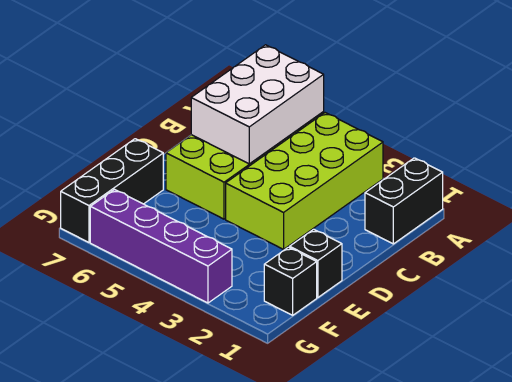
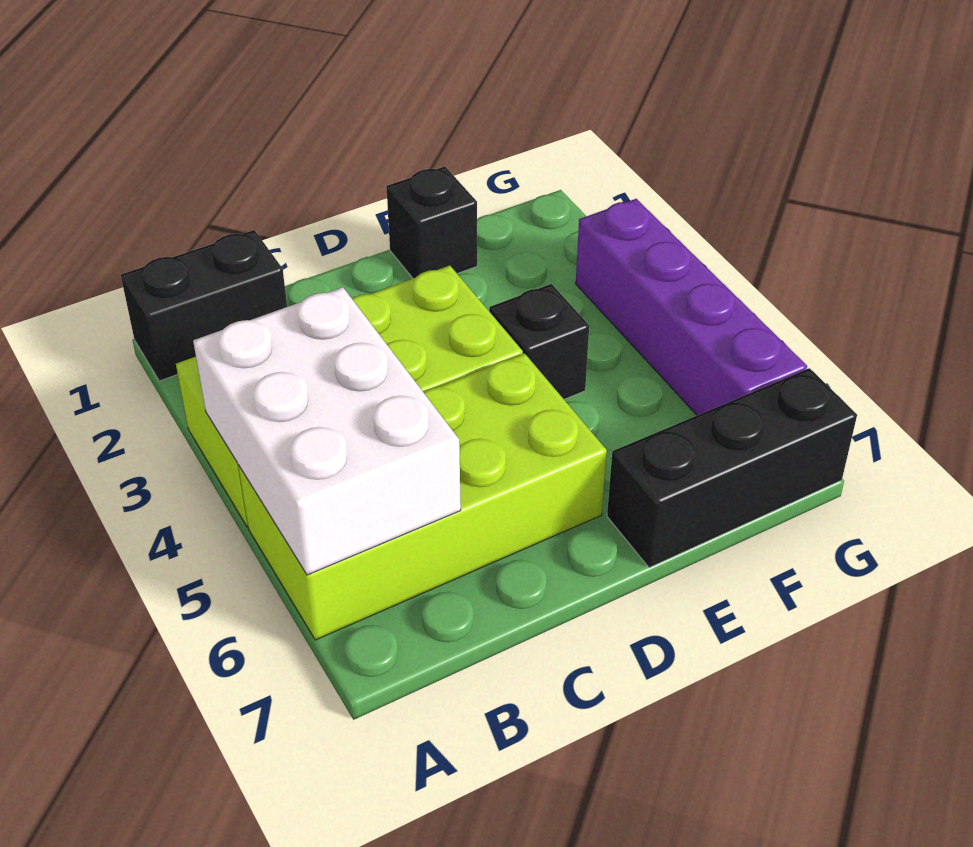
white 2x3 brick [191,45,324,164] -> white 2x3 brick turned to [193,287,461,575]
black 1x1 brick [264,247,317,315] -> black 1x1 brick moved to [489,284,589,399]

